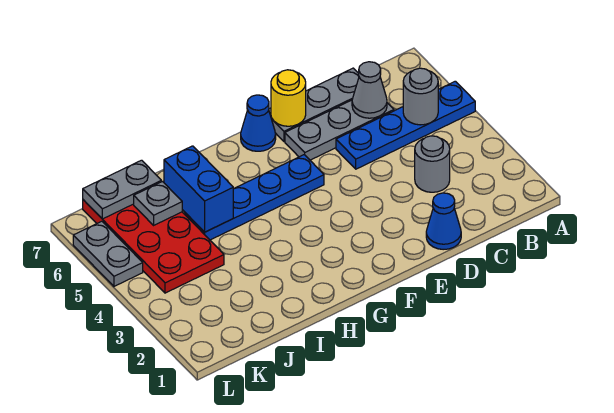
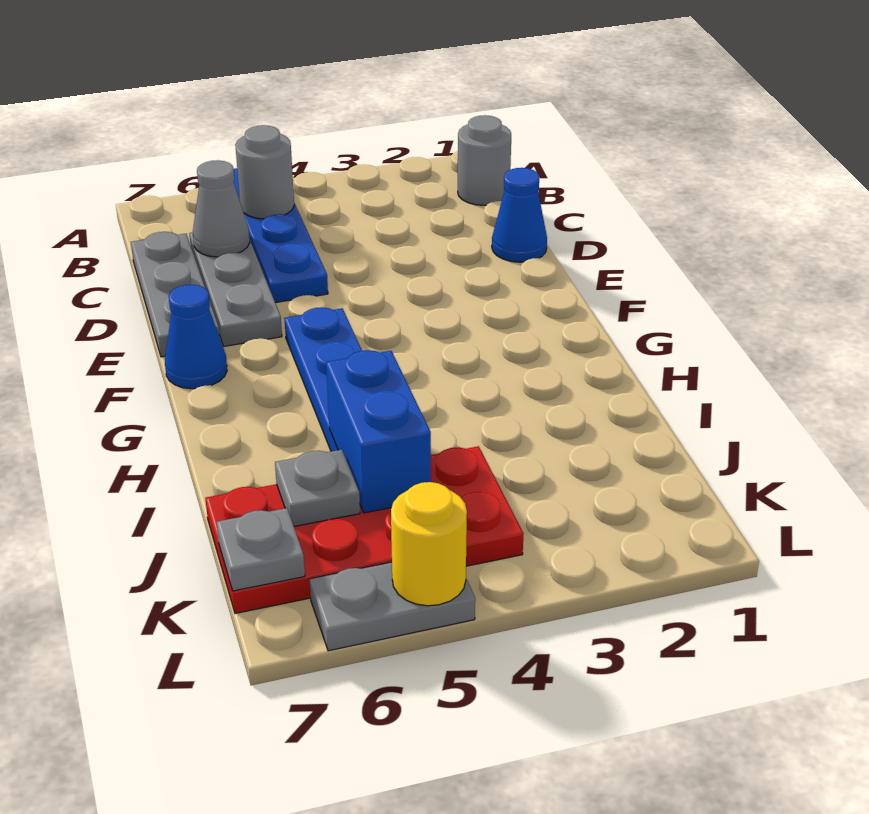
grey 1x1 round brick [415,136,450,192] -> grey 1x1 round brick moved to [458,115,511,205]
yellow 1x1 round brick [271,70,306,126] -> yellow 1x1 round brick moved to [391,482,467,606]
blue 1x2 brick [164,146,233,232] -> blue 1x2 brick turned to [326,350,431,513]
grey 1x2 plate [83,160,161,219] -> grey 1x1 plate [217,508,305,591]

